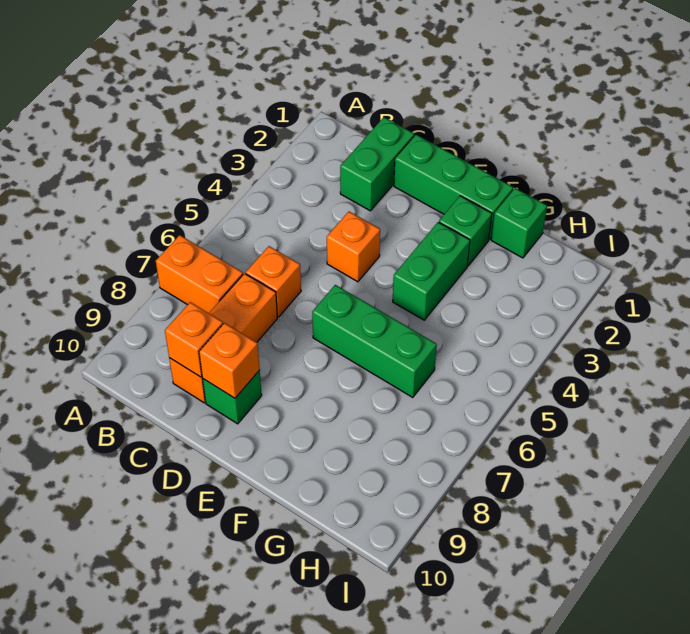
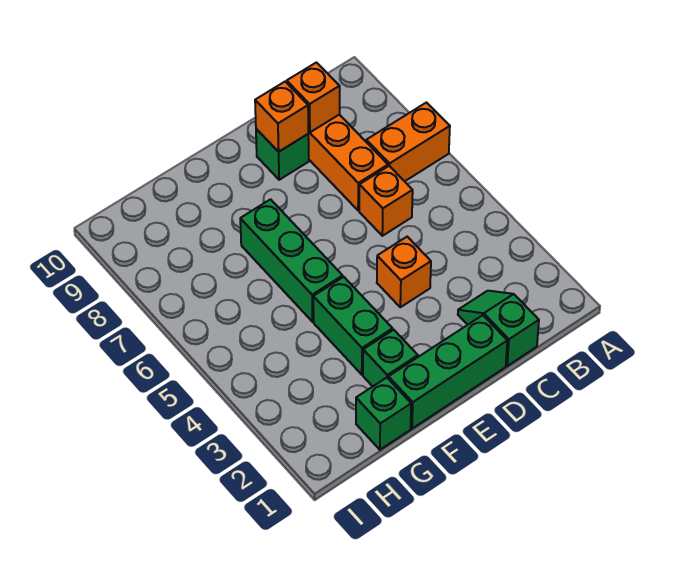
green 1x2 brick [340,117,414,211] -> green 1x2 slope [458,291,539,366]
green 1x3 brick [312,285,437,397] -> green 1x3 brick turned to [240,199,343,322]

